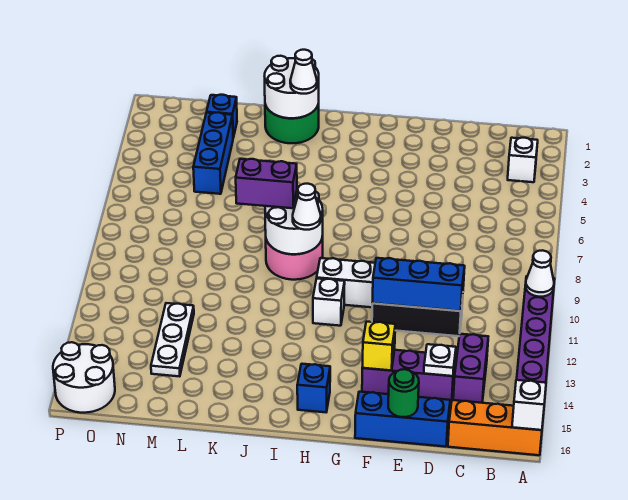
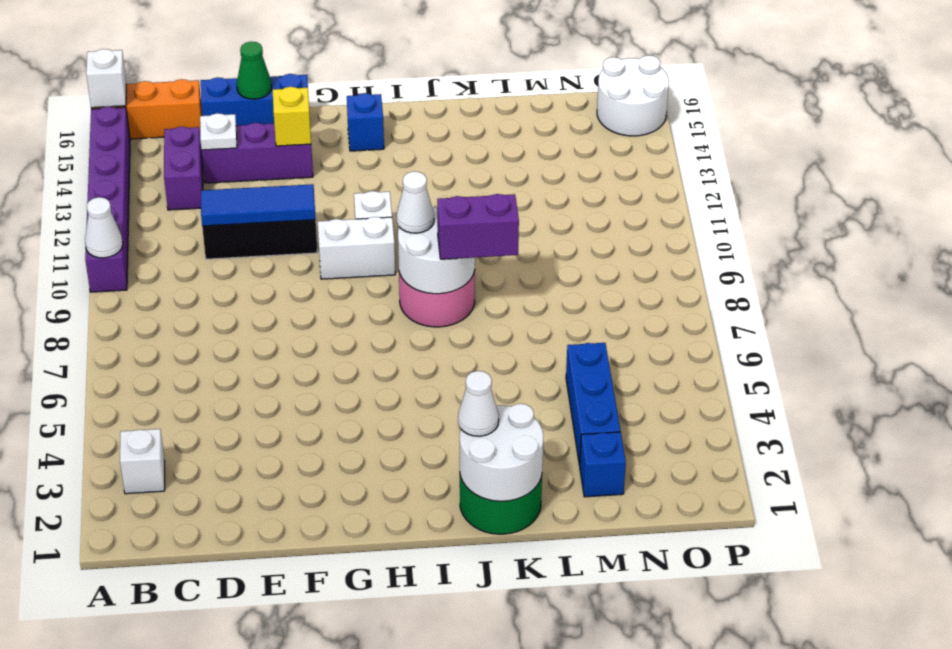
blue 1x3 brick [372,258,465,311] -> blue 1x3 tile [201,184,316,226]
green 1x1 round brick [388,369,419,417] -> green 1x1 cone [237,42,272,99]
white 1x3 plate [151,303,194,377] -> none

